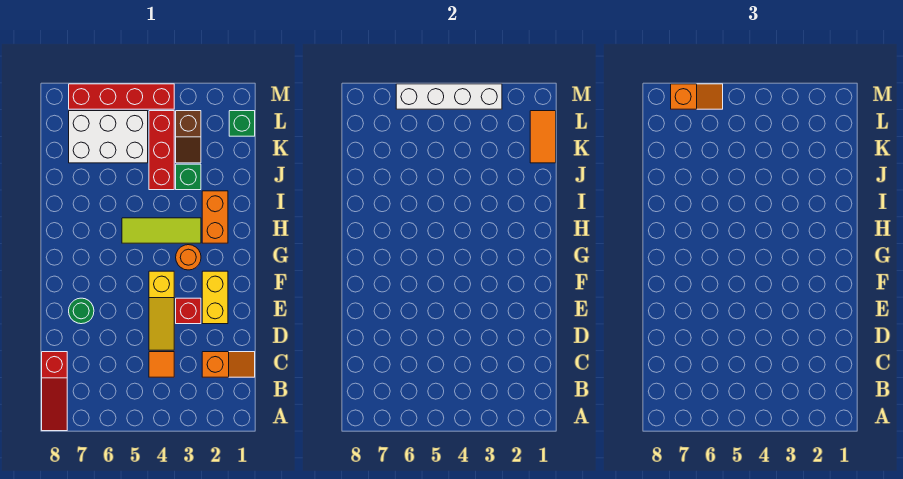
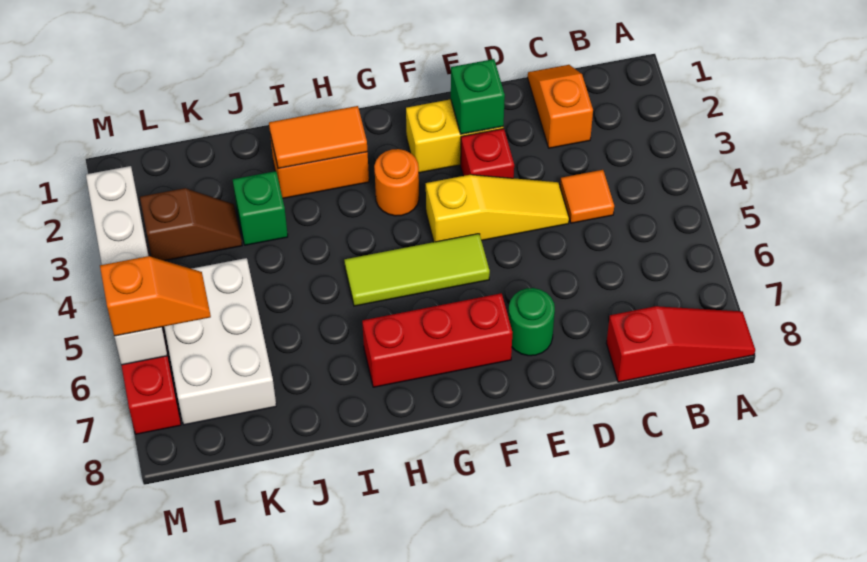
lime 1x3 tile [122,218,201,243] -> lime 1x3 tile turned to [344,234,490,306]
red 1x3 brick [149,111,174,190] -> red 1x3 brick moved to [362,293,512,387]
orange 1x2 tile [530,111,556,163] -> orange 1x2 tile moved to [269,106,367,169]
green 1x1 brick [229,111,255,136] -> green 1x1 brick moved to [451,59,505,134]
orange 1x2 slope [671,84,723,109] -> orange 1x2 slope turned to [100,256,211,336]

